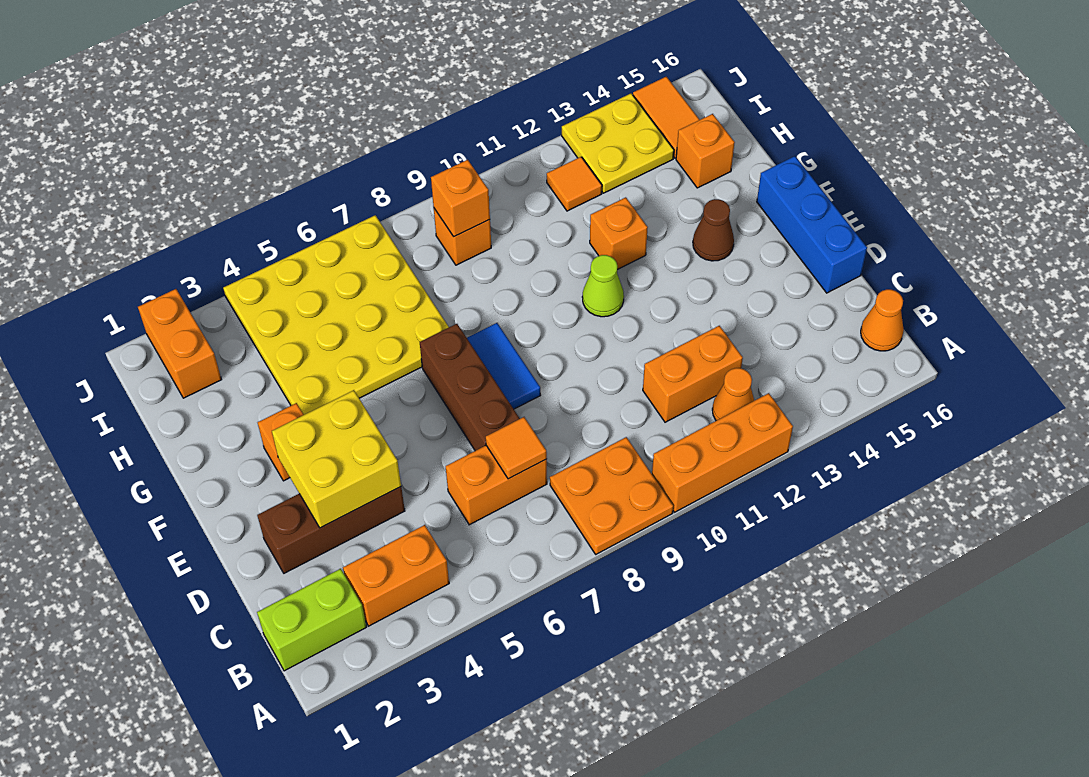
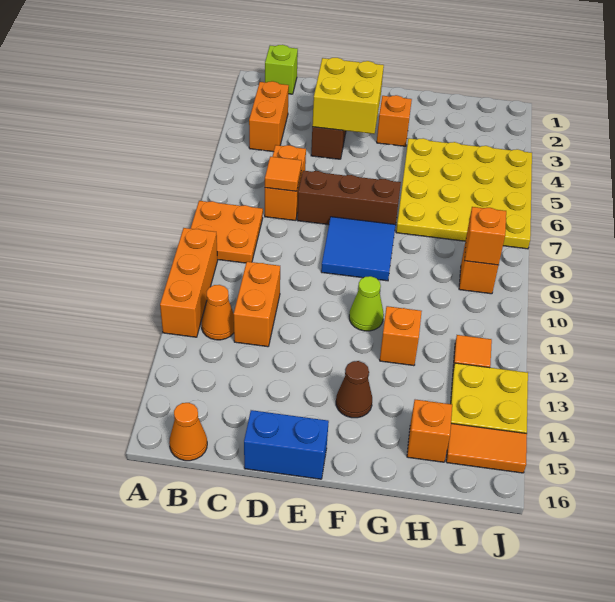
lime 1x2 brick [257,569,366,671] -> lime 1x1 brick [265,45,298,94]
blue 1x3 brick [757,156,867,293] -> blue 1x2 brick [244,410,329,479]
blue 1x2 tile [467,323,541,409] -> blue 2x2 tile [321,217,396,281]
orange 1x2 brick [138,289,222,398] -> none

